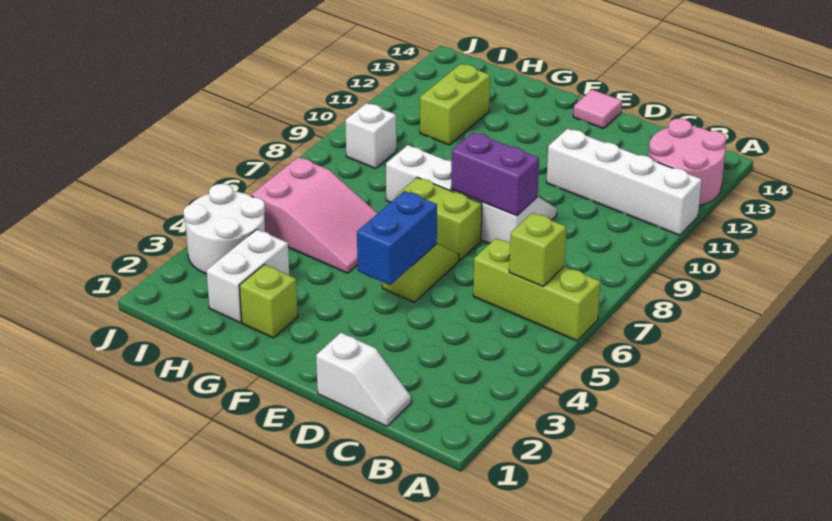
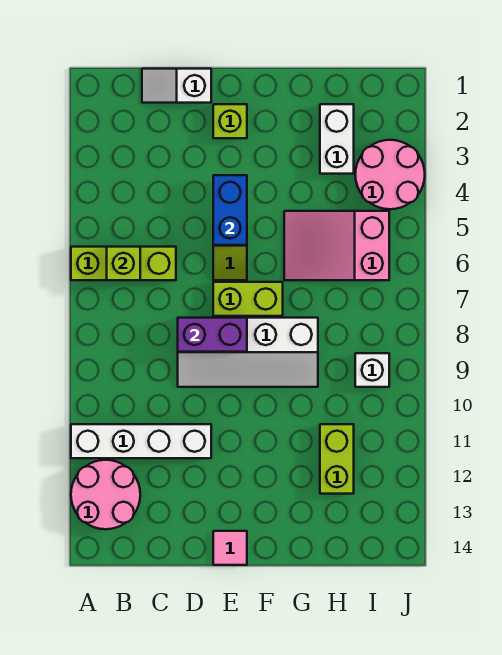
lime 1x1 brick [239,265,298,338] -> lime 1x1 brick moved to [213,104,247,138]
white 2x2 round brick [183,184,265,274] -> pink 2x2 round brick [355,140,425,209]

